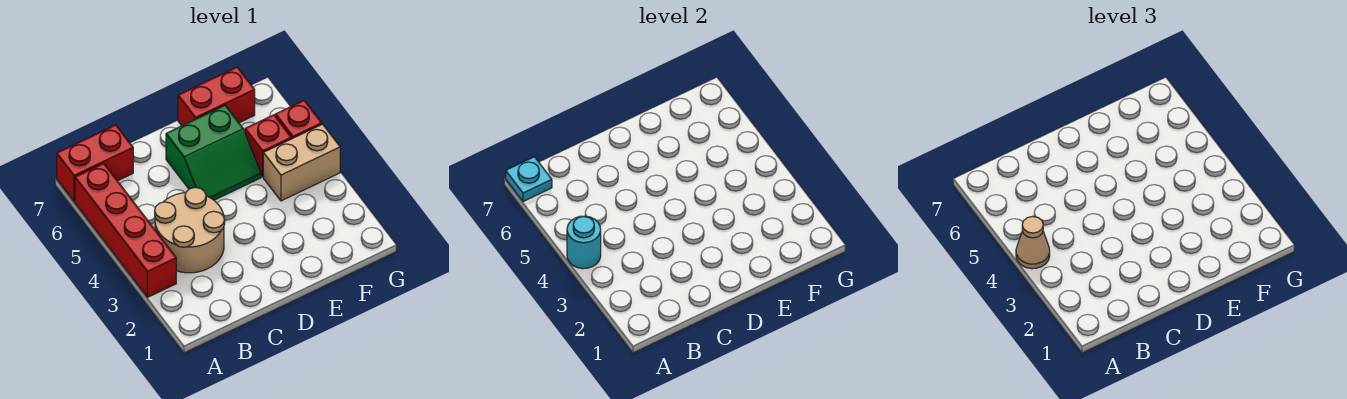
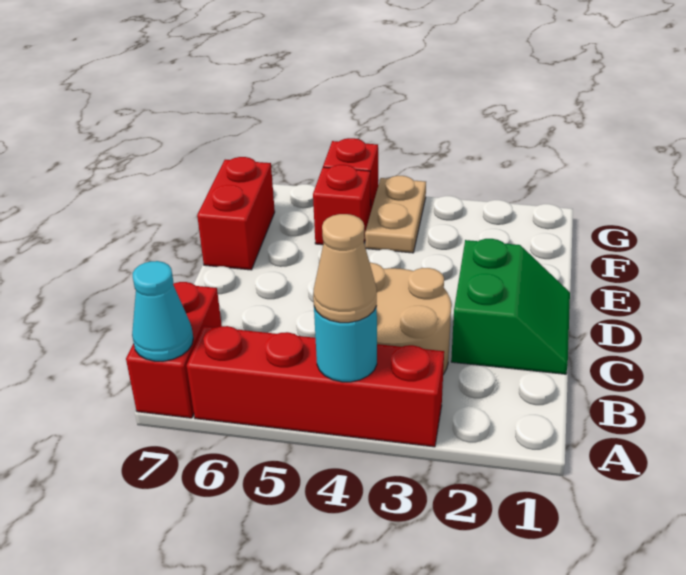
cyan 1x1 plate [506,157,552,202] -> cyan 1x1 cone [132,261,193,361]
green 2x2 slope [166,106,261,200] -> green 2x2 slope moved to [451,239,570,374]
tan 1x2 brick [263,124,340,201] -> tan 1x2 plate [365,176,426,253]

